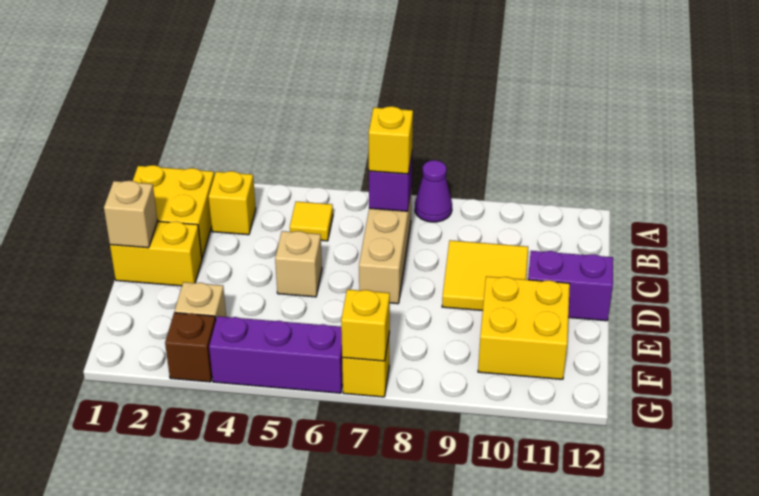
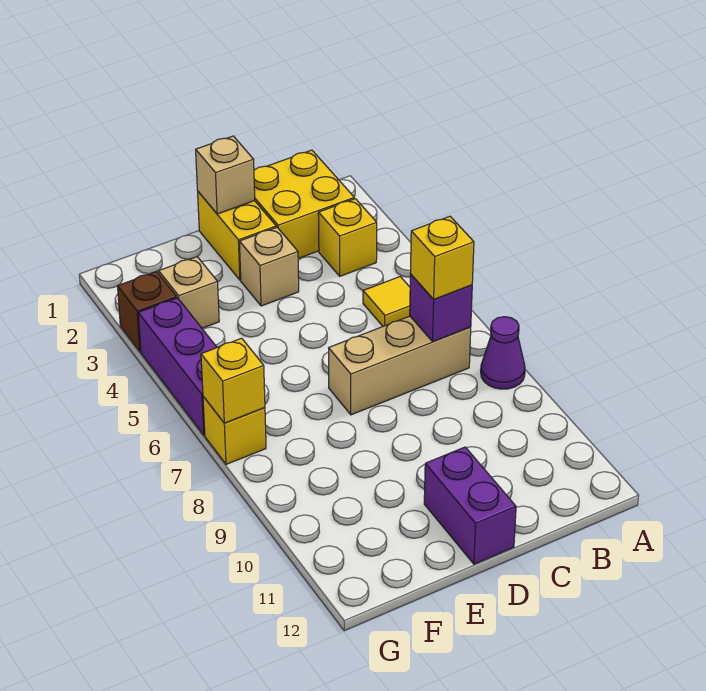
yellow 2x2 tile [442,240,528,311] -> none
tan 1x1 brick [275,231,322,297] -> tan 1x1 brick moved to [239,227,299,306]
yellow 2x2 brick [478,276,570,379] -> none

